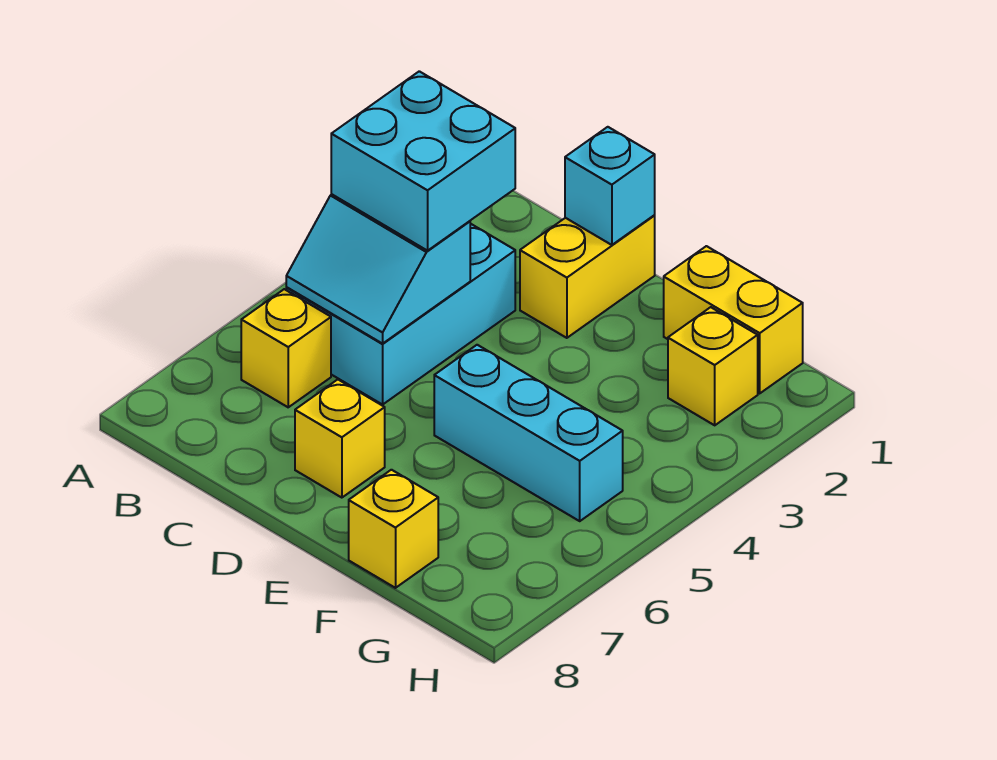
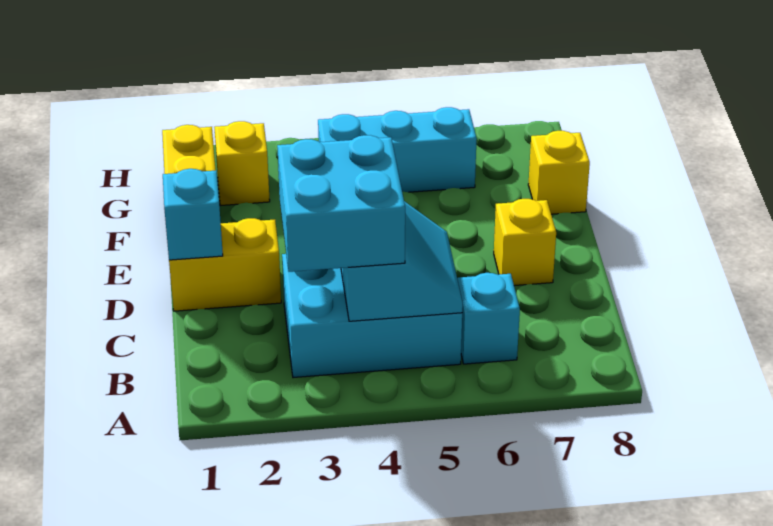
yellow 1x1 brick [241,289,331,407] -> cyan 1x1 brick [457,273,520,364]
cyan 1x3 brick [434,345,623,521] -> cyan 1x3 brick turned to [318,107,477,192]

